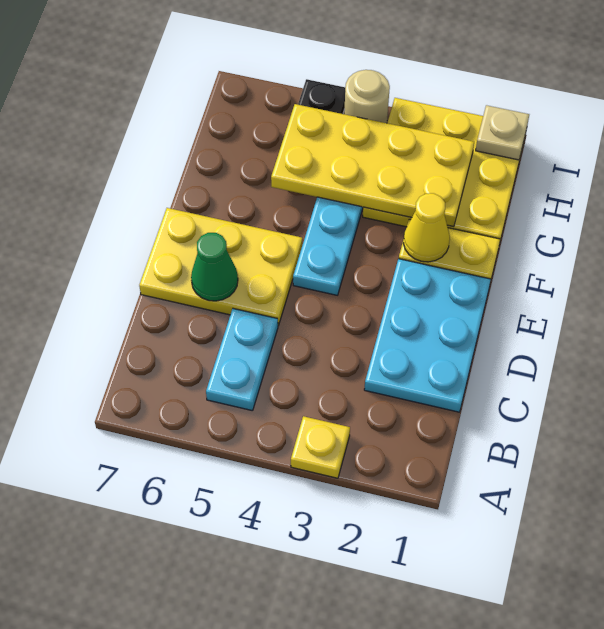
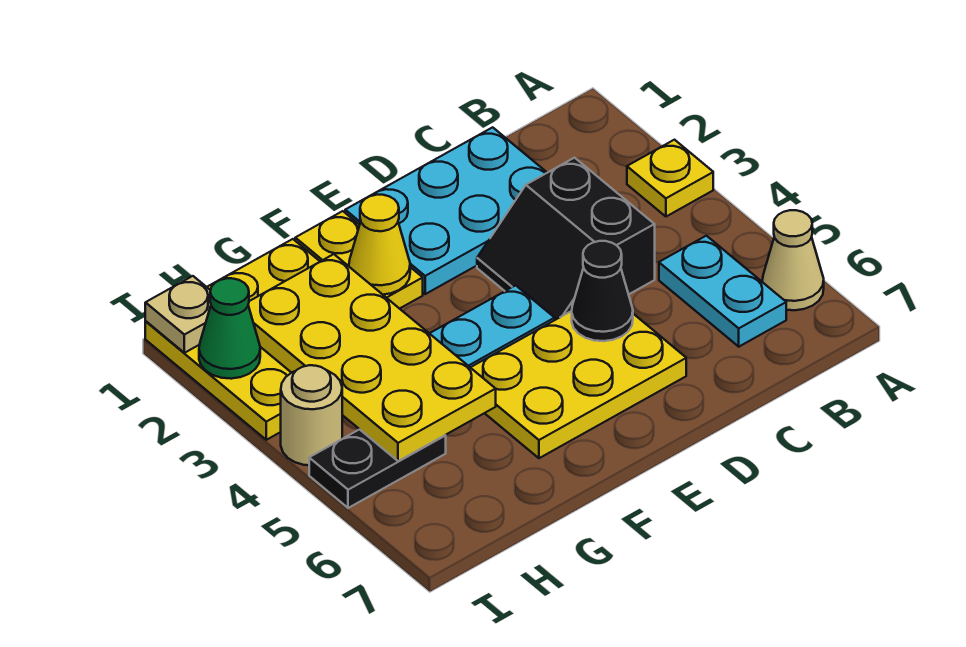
none -> tan 1x1 cone [762,210,824,310]
cyan 1x2 plate [206,309,278,411] -> cyan 1x2 plate turned to [659,236,786,347]
none -> black 2x2 slope [477,158,655,320]
yellow 2x3 plate [139,208,302,326] -> yellow 2x3 plate turned to [470,311,686,458]
none -> black 1x1 cone [572,241,633,341]
green 1x1 cone [191,233,238,301] -> green 1x1 cone moved to [199,278,260,379]

